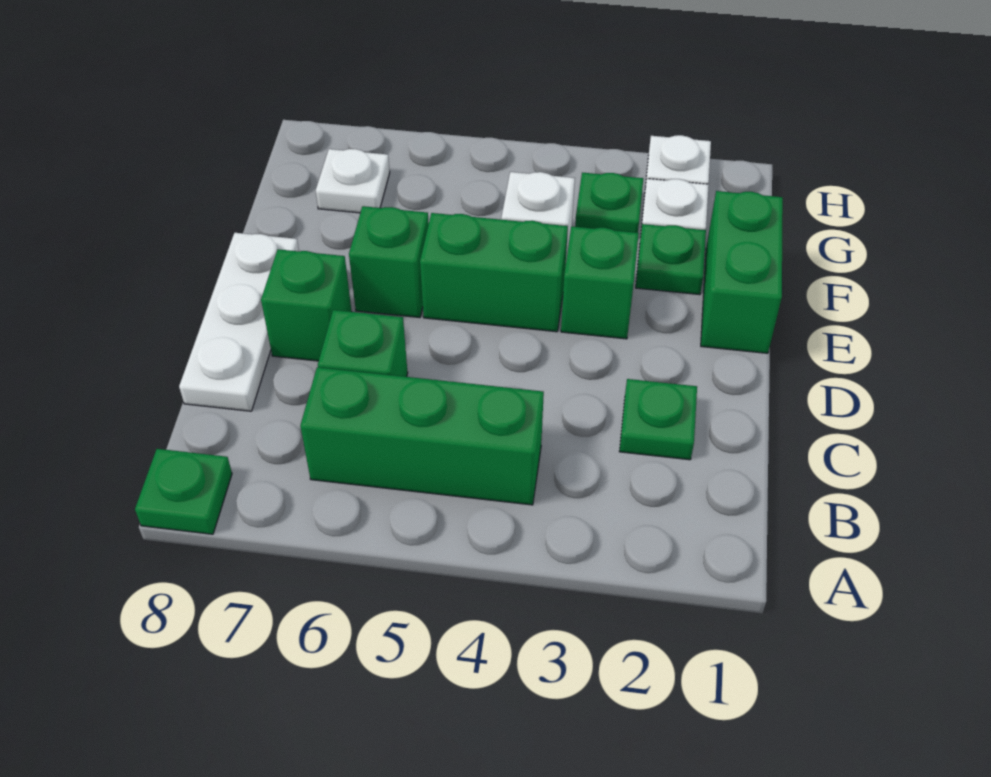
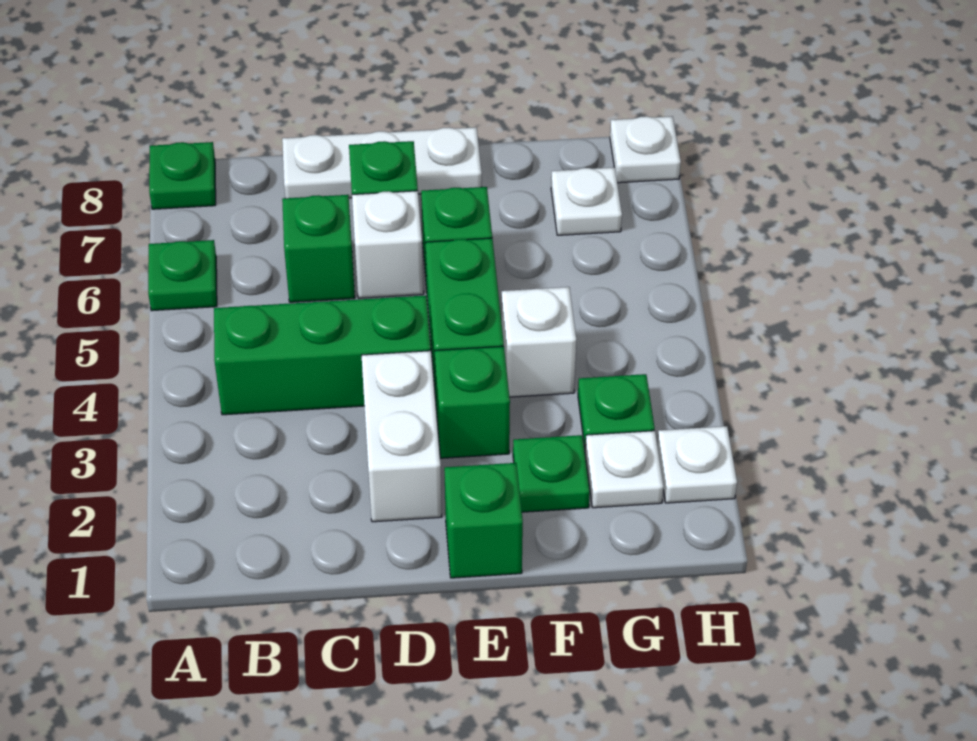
green 1x3 brick [300,367,544,505] -> green 1x3 brick turned to [214,295,431,415]
green 1x1 plate [619,379,697,460] -> green 1x1 plate moved to [148,240,217,311]
none -> white 1x2 brick [361,351,442,522]
none -> white 1x1 brick [352,191,424,298]
green 1x2 brick [701,191,783,353] -> green 1x1 brick [444,463,523,578]
none -> white 1x1 plate [610,116,681,183]

